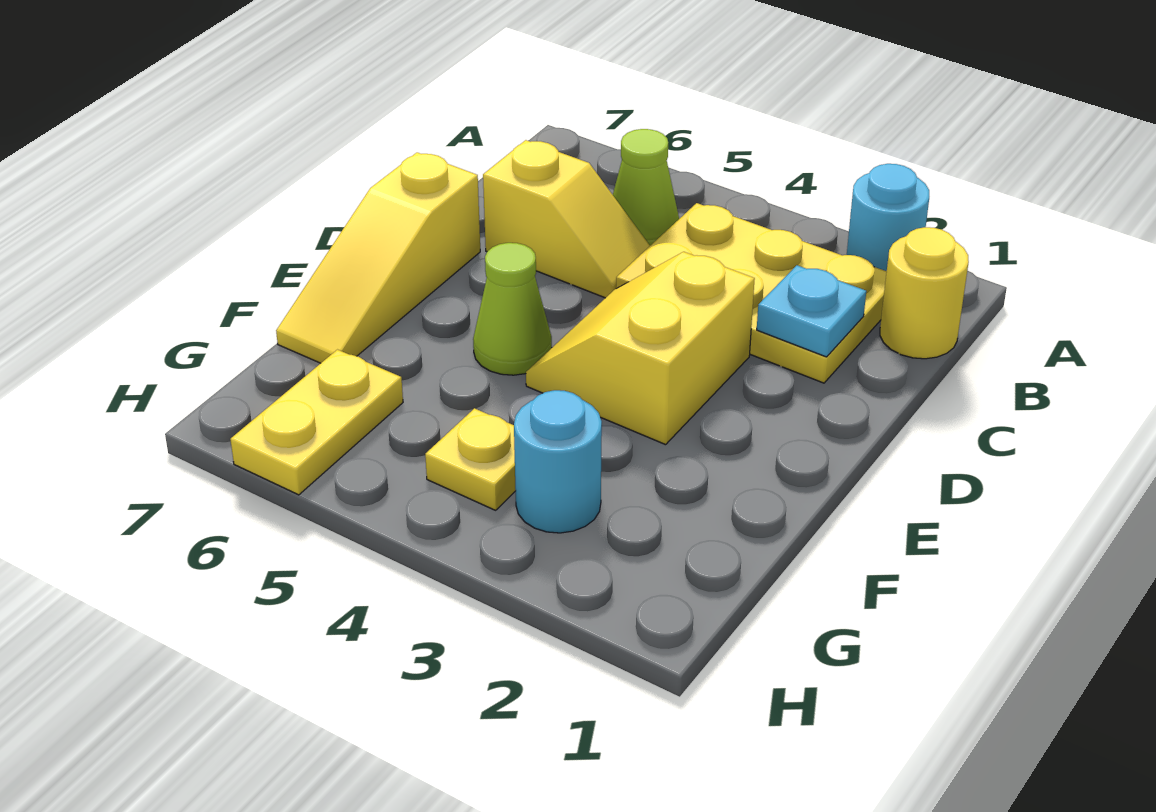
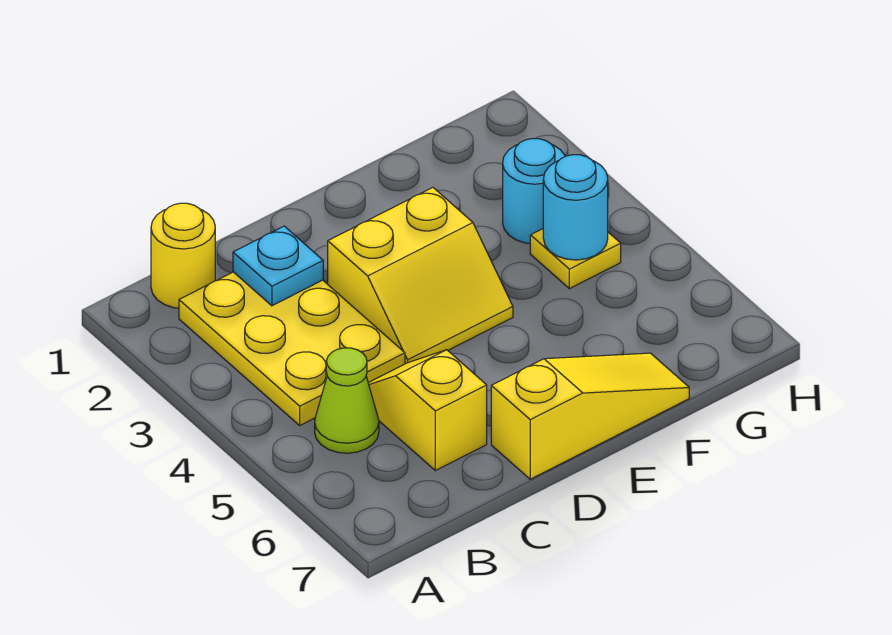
cyan 1x1 round brick [847,164,929,271] -> cyan 1x1 round brick moved to [543,155,608,260]
lime 1x1 cone [473,243,552,375] -> none
yellow 1x2 plate [230,350,403,495] -> none

